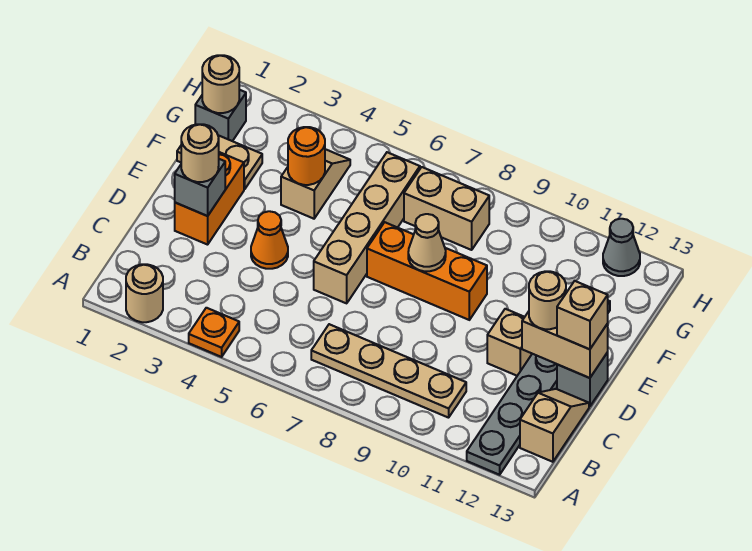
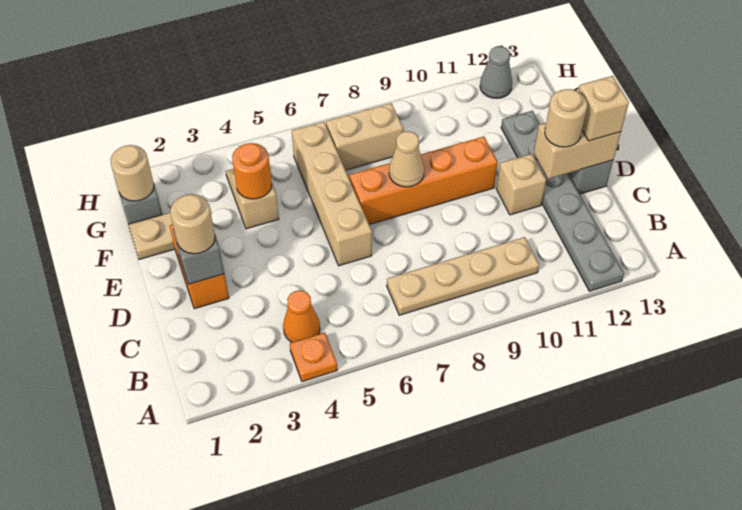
tan 1x1 round brick [126,264,163,322] -> none
tan 1x2 slope [520,389,589,462] -> none
orange 1x1 cone [251,211,288,269] -> orange 1x1 cone moved to [283,291,320,342]
orange 1x3 brick [367,222,487,320] -> orange 1x4 brick [349,137,498,225]

